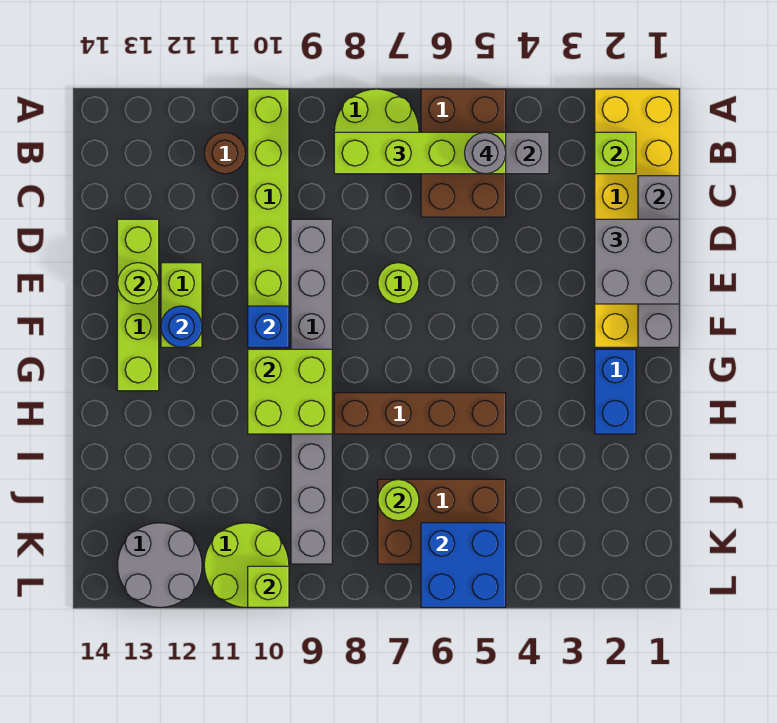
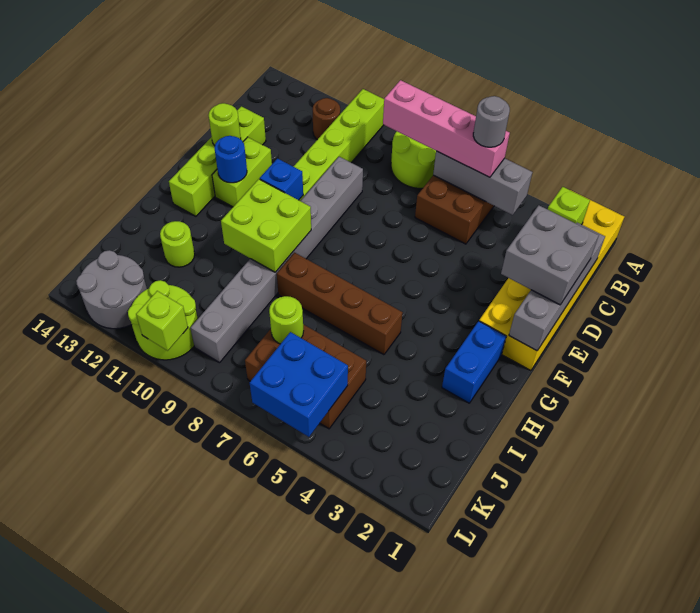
lime 1x4 brick [334,132,506,174] -> pink 1x4 brick [383,80,510,177]
lime 1x1 round brick [378,263,419,304] -> lime 1x1 round brick moved to [160,221,195,267]

